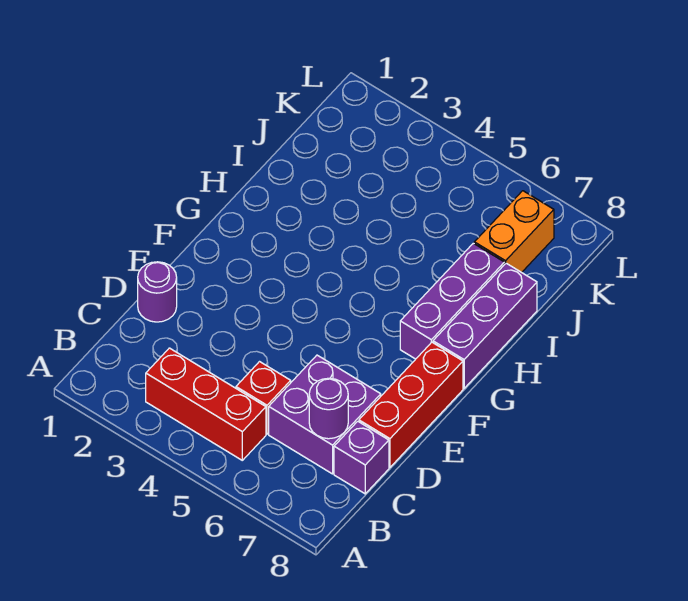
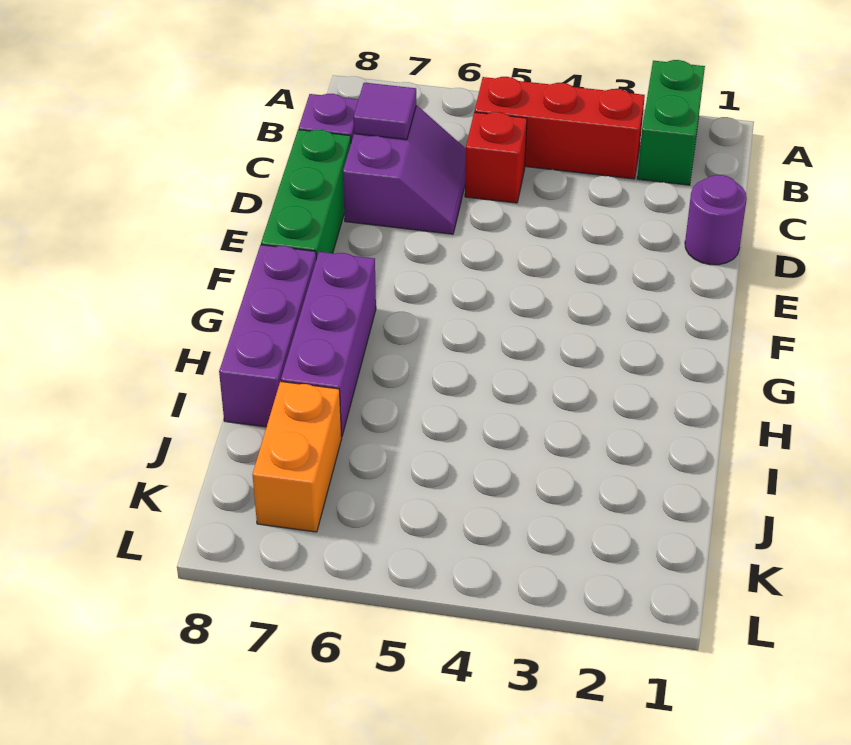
none -> green 1x2 brick [637,60,705,185]
purple 2x2 brick [269,355,381,474] -> purple 2x2 slope [343,106,466,234]
purple 1x1 round brick [309,378,348,439] -> purple 1x1 tile [353,83,416,140]
red 1x3 brick [359,342,463,467] -> green 1x3 brick [261,130,351,259]

